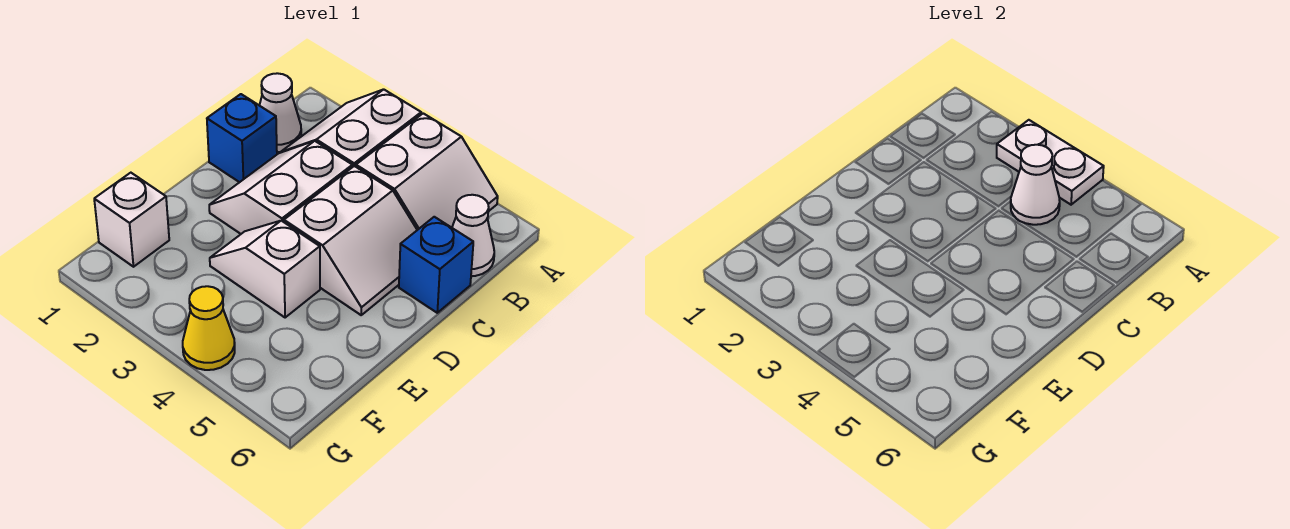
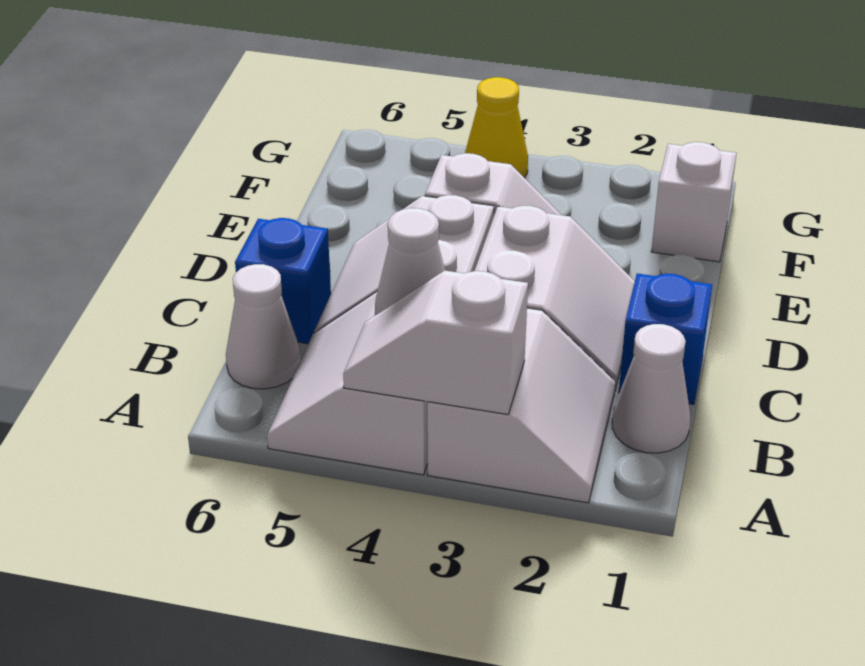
white 1x2 plate [997,120,1104,205] -> white 1x2 slope [343,271,528,415]

